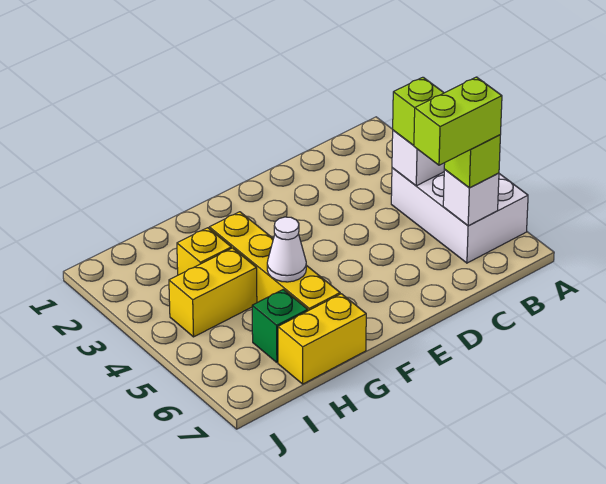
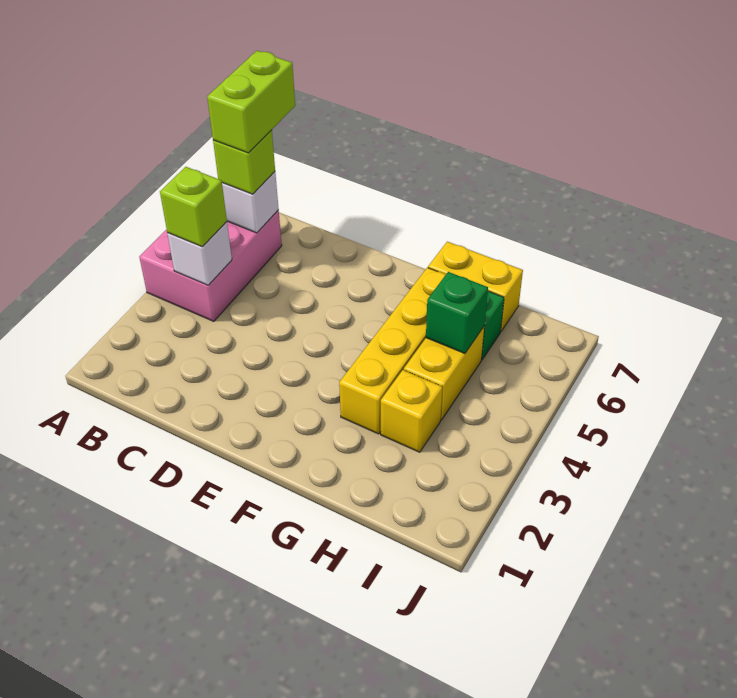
white 2x3 brick [391,168,528,263] -> pink 2x3 brick [139,210,282,321]
lime 1x2 brick [414,77,502,165] -> lime 1x2 brick turned to [207,51,295,153]
white 1x1 cone [267,217,306,282] -> none
yellow 1x2 brick [169,248,257,337] -> yellow 1x2 brick turned to [404,327,484,420]
none -> green 1x1 brick [426,272,488,353]

